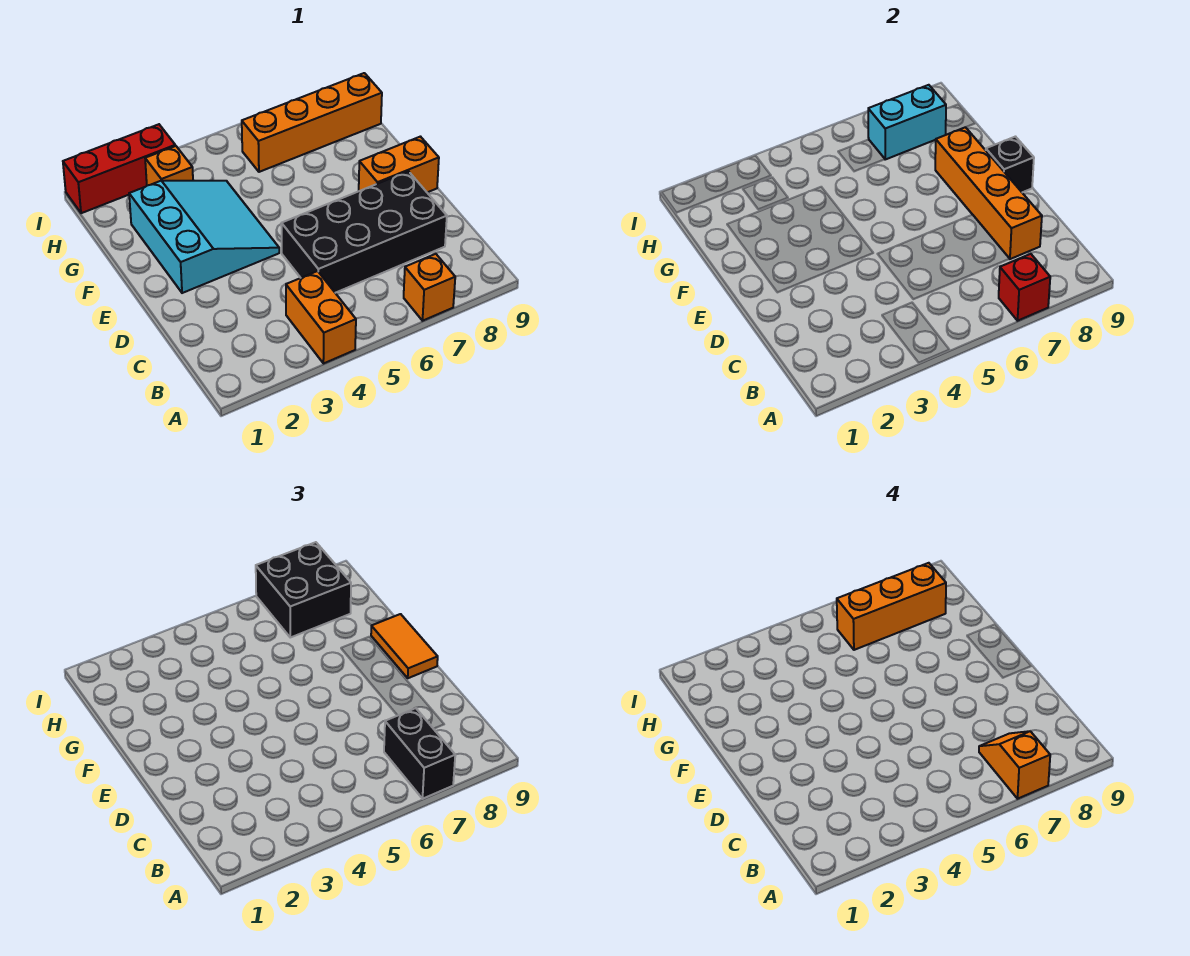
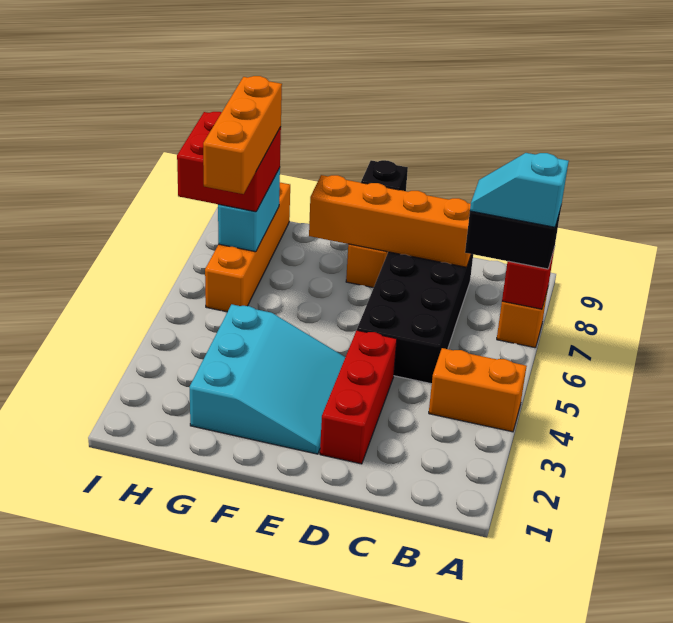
orange 1x2 slope [979,731,1050,799] -> cyan 1x2 slope [470,153,569,227]
cyan 3x3 slope [129,181,279,293] -> cyan 3x3 slope turned to [190,304,345,454]
orange 1x2 tile [371,614,438,678] -> none
orange 1x1 brick [145,146,193,185] -> none
black 2x2 brick [256,542,351,637] -> red 2x2 brick [177,112,281,212]
red 1x3 brick [63,124,175,213] -> red 1x3 brick moved to [320,330,397,464]

